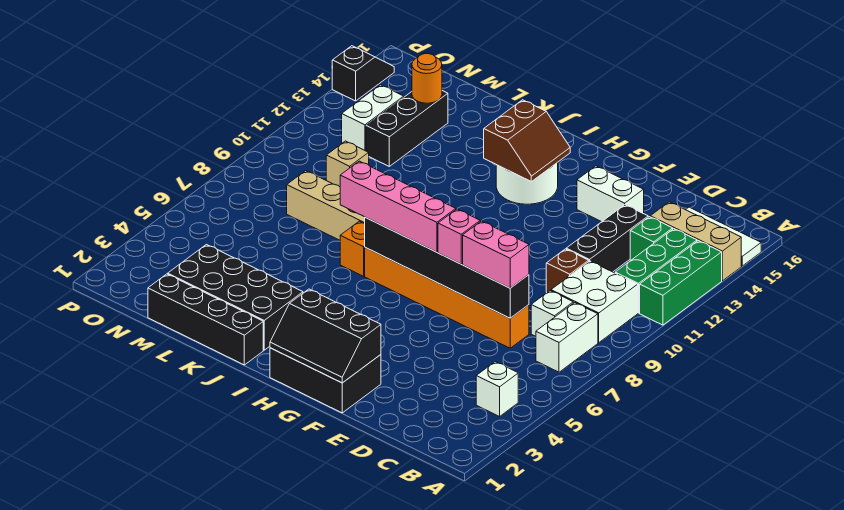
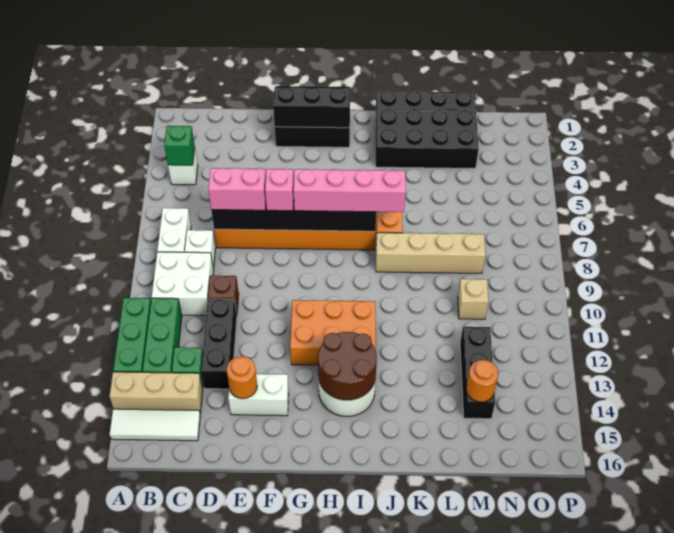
none -> green 1x1 brick [164,126,195,165]
none -> orange 1x1 round brick [227,356,257,399]
none -> orange 2x3 brick [290,300,376,365]
brown 2x2 slope [484,100,570,182] -> brown 2x2 round brick [318,332,377,400]
white 1x2 brick [342,85,404,151] -> none
black 1x2 slope [332,46,394,101] -> none

